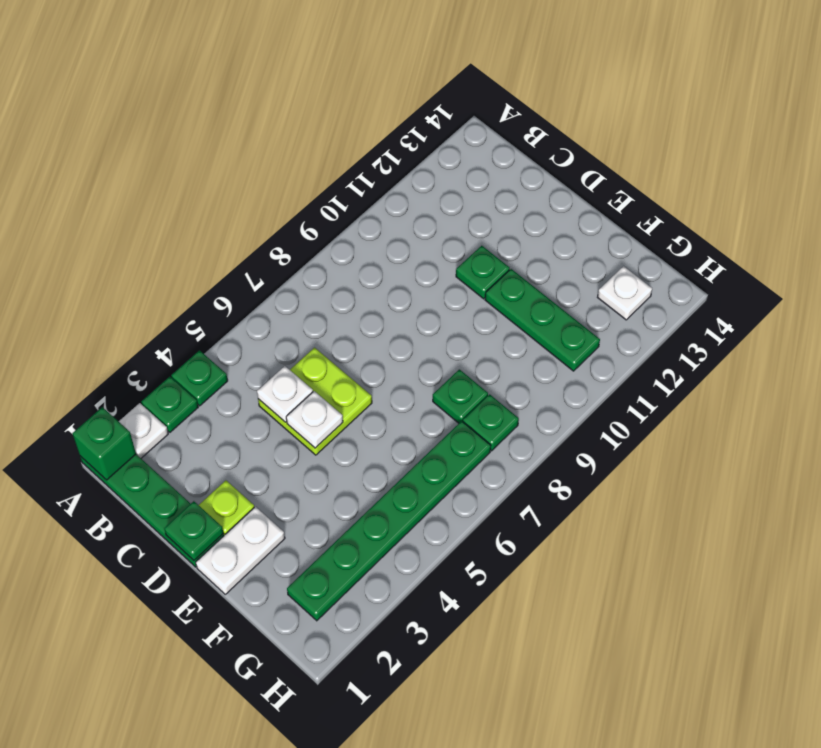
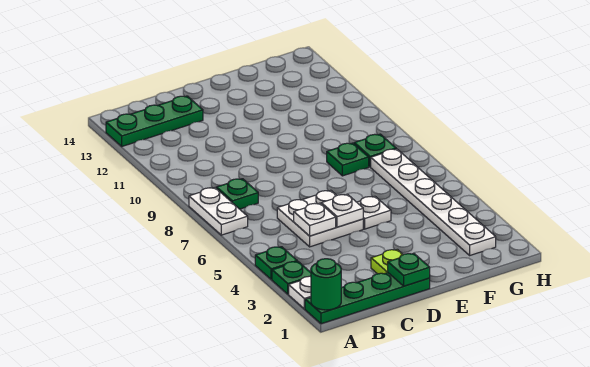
green 1x1 brick [72,407,136,480] -> green 1x1 round brick [311,259,341,310]
lime 2x2 plate [258,348,372,455] -> white 2x2 plate [277,190,363,247]
green 1x1 plate [456,246,510,299] -> green 1x1 plate moved to [216,179,258,209]
white 1x2 plate [196,507,285,594] -> white 1x2 plate moved to [189,188,248,235]
green 1x3 plate [485,269,600,371] -> green 1x3 plate moved to [106,96,203,146]
green 1x6 plate [287,421,491,621] -> white 1x6 plate [371,149,496,255]
white 1x1 plate [597,266,652,320] -> white 1x1 plate moved to [357,196,391,229]

